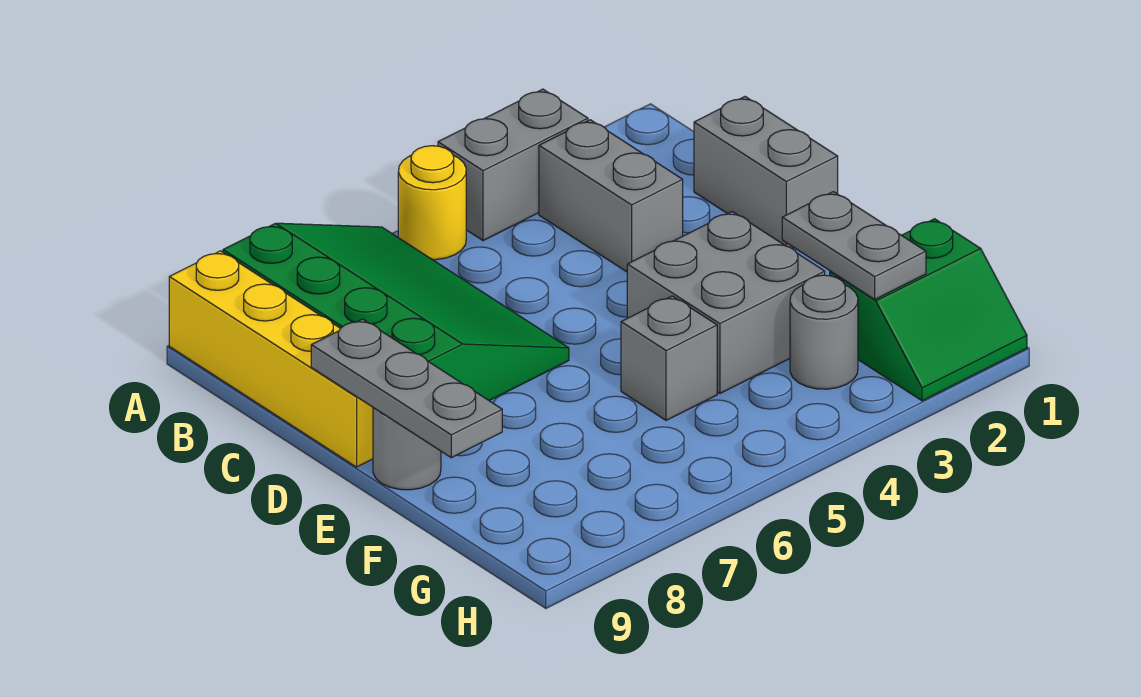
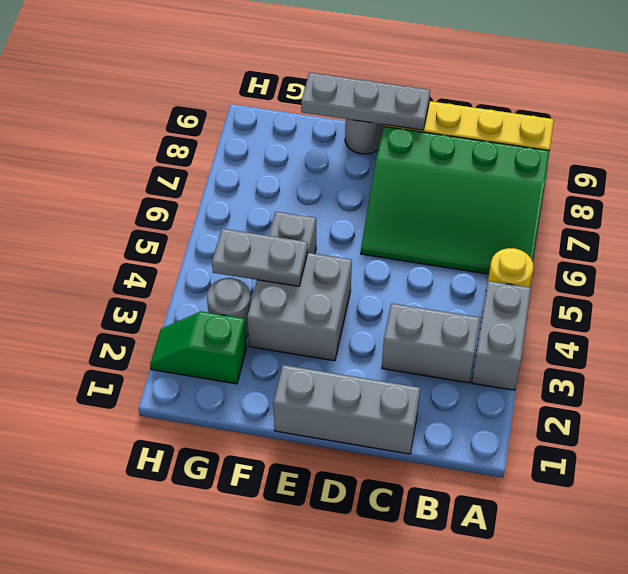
grey 1x2 brick [694,97,838,249] -> grey 1x3 brick [273,365,420,454]
grey 1x2 plate [782,192,926,299] -> grey 1x2 plate moved to [212,229,308,286]
green 2x2 slope [830,219,1027,401] -> green 1x2 slope [150,311,247,384]

